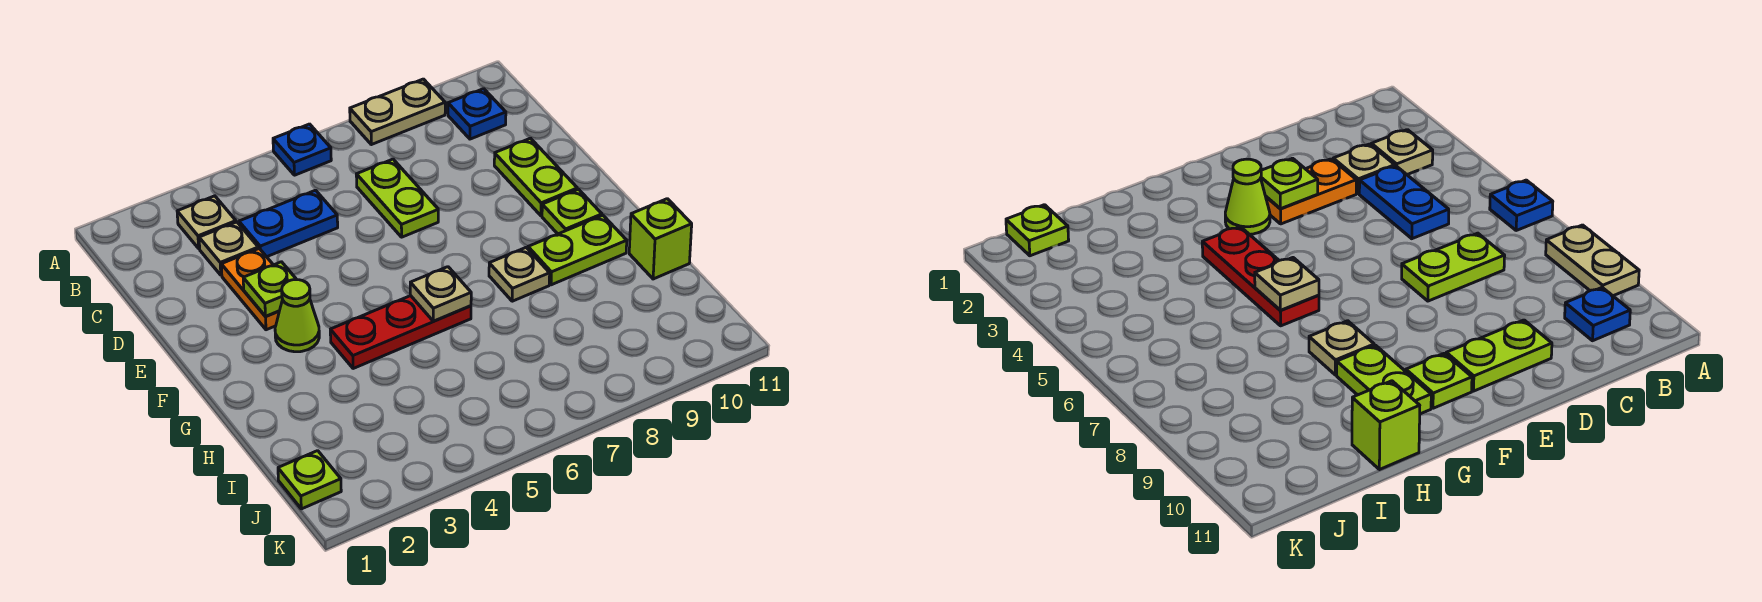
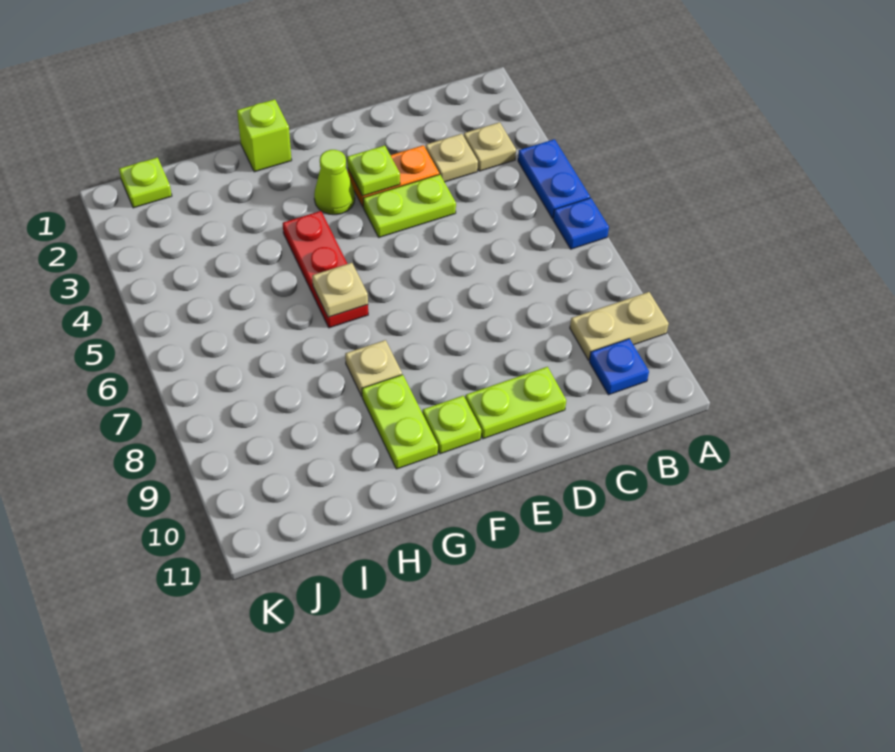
tan 1x2 plate [350,79,445,145] -> tan 1x2 plate turned to [570,292,669,360]
blue 1x2 plate [239,190,338,257] -> blue 1x2 plate moved to [518,139,590,219]
lime 1x2 plate [356,159,438,237] -> lime 1x2 plate moved to [363,174,456,237]
lime 1x1 brick [629,199,692,279] -> lime 1x1 brick moved to [237,99,292,172]

